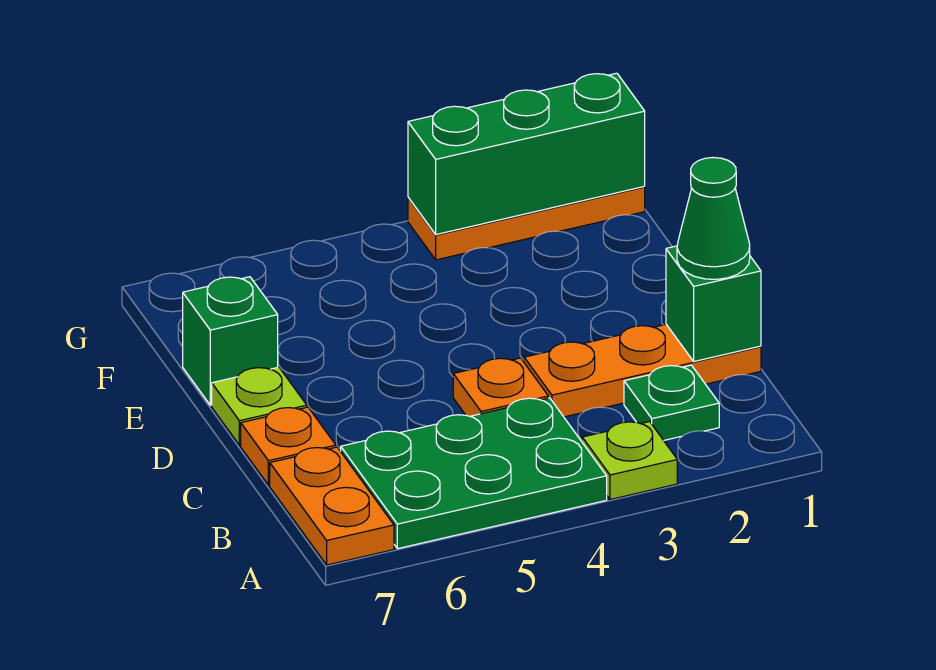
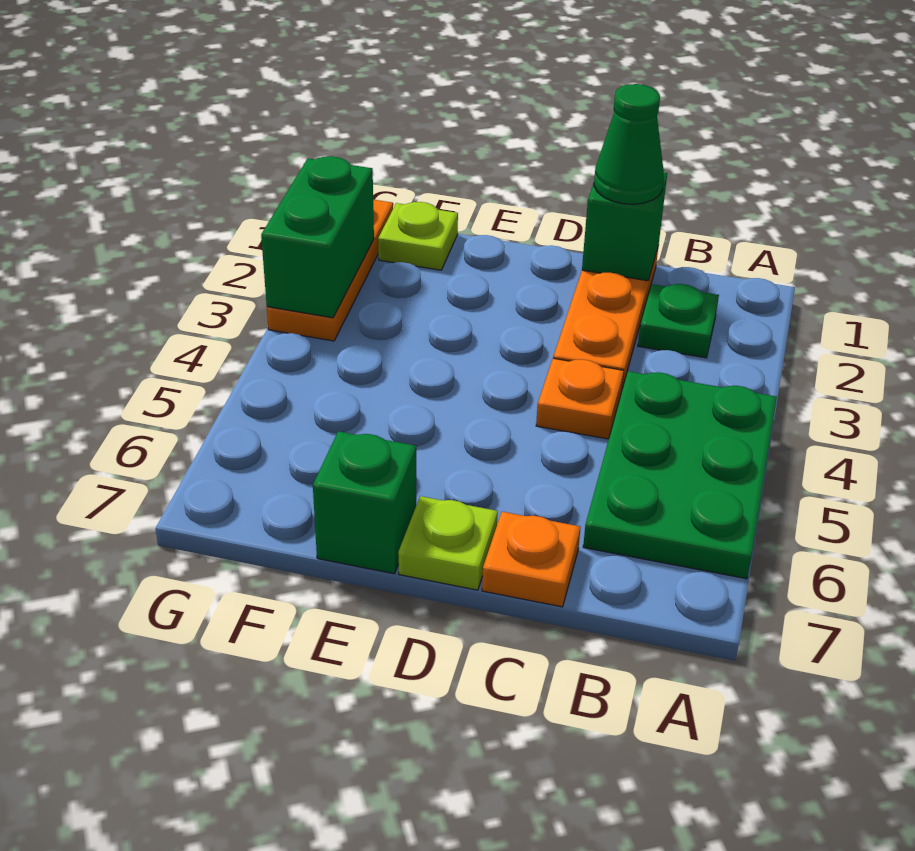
lime 1x1 plate [582,422,677,499] -> lime 1x1 plate moved to [378,202,458,270]
orange 1x2 plate [270,447,394,565] -> none
green 1x3 brick [408,73,645,234] -> green 1x2 brick [261,156,374,318]

